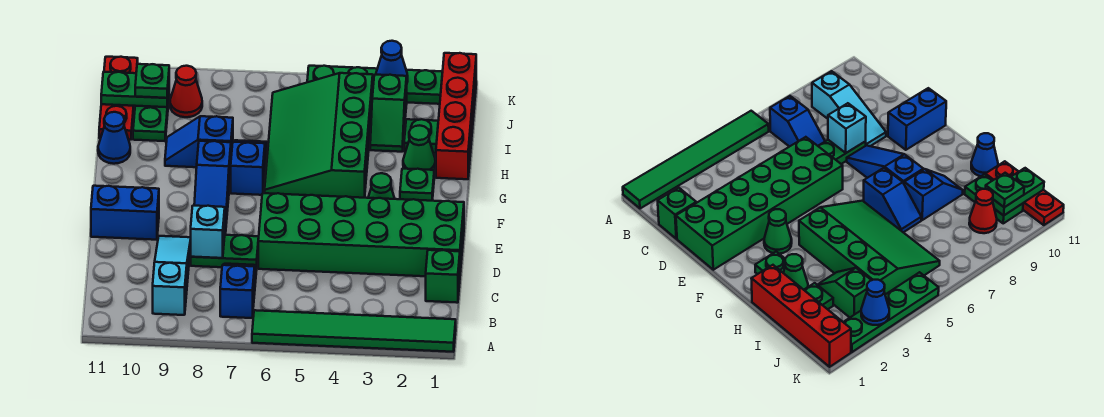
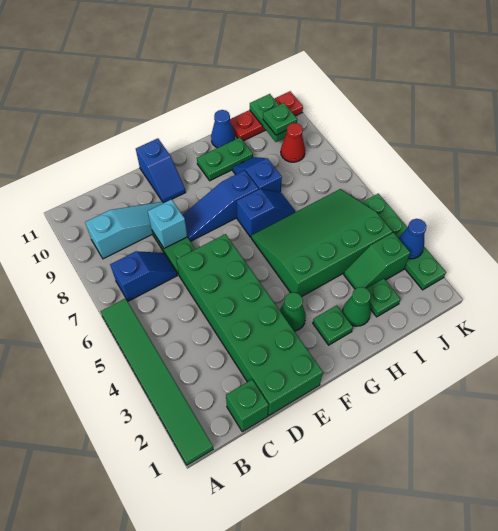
blue 1x2 brick [91,186,159,240] -> blue 1x2 slope [136,138,186,203]
red 1x4 brick [436,53,476,179] -> none
green 1x2 plate [133,95,169,141] -> green 1x2 plate moved to [197,137,253,181]

